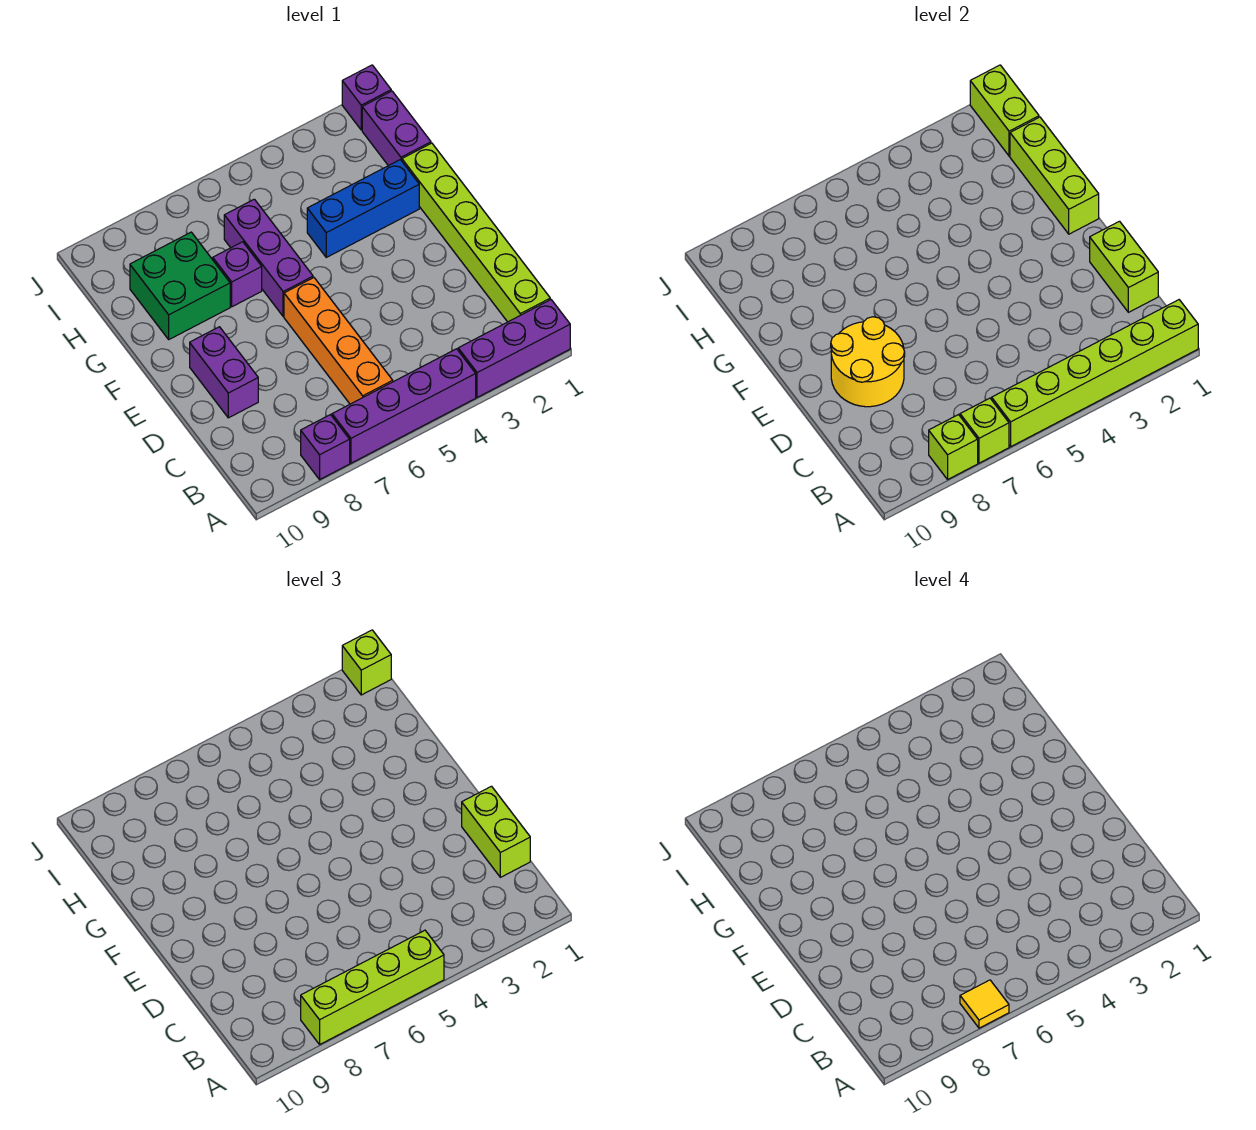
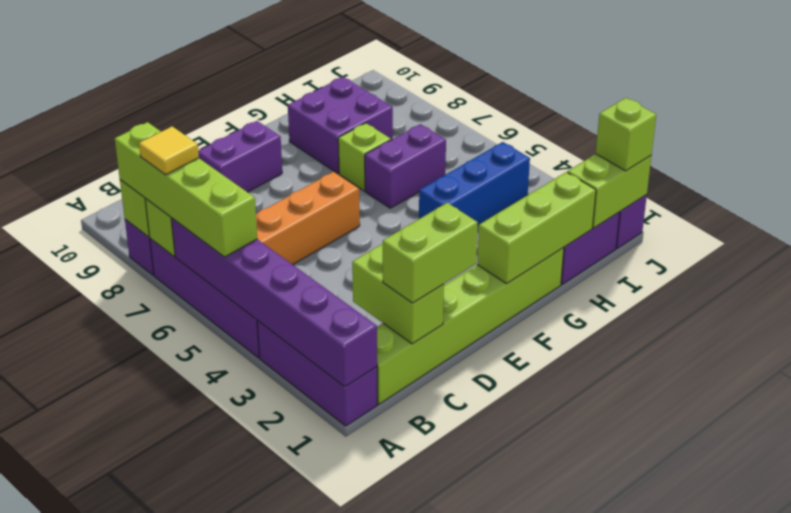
lime 1x6 brick [992,300,1198,447] -> purple 1x6 brick [171,218,377,387]
lime 1x2 brick [1090,221,1158,312] -> lime 1x2 brick turned to [352,244,444,344]
yellow 2x2 round brick [831,317,905,407] -> none
purple 1x3 brick [224,199,313,316] -> purple 1x2 brick [365,124,446,208]
blue 1x3 brick [307,160,419,257] -> blue 1x3 brick turned to [419,142,530,225]
purple 1x1 brick [213,242,262,307] -> lime 1x1 brick [338,123,391,191]
green 2x2 brick [130,232,230,339] -> purple 2x2 brick [288,77,393,174]

